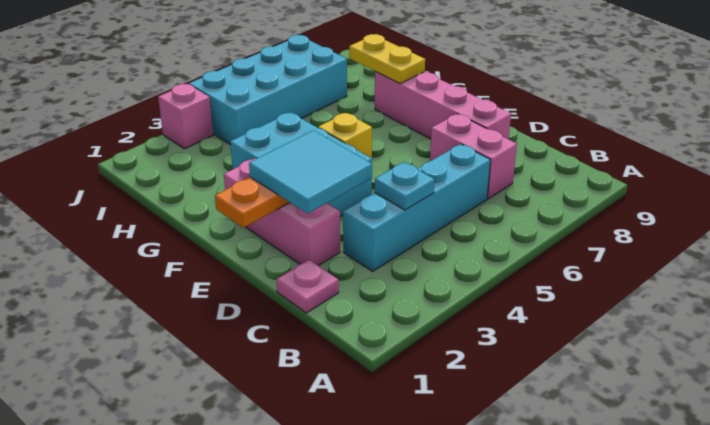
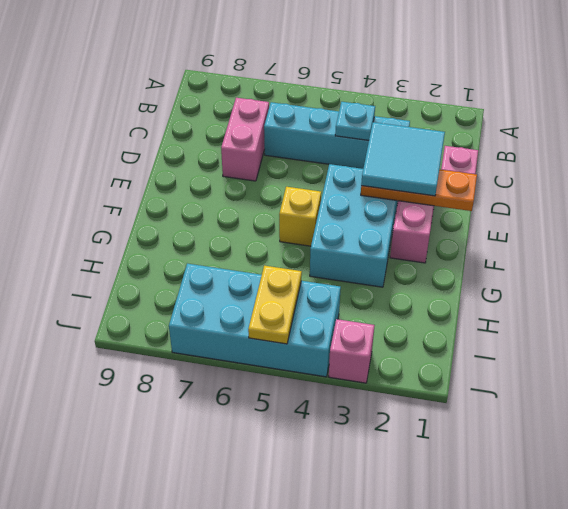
pink 1x4 brick [375,72,511,139] -> none
yellow 1x2 plate [349,34,425,84] -> yellow 1x2 plate moved to [248,266,302,344]

